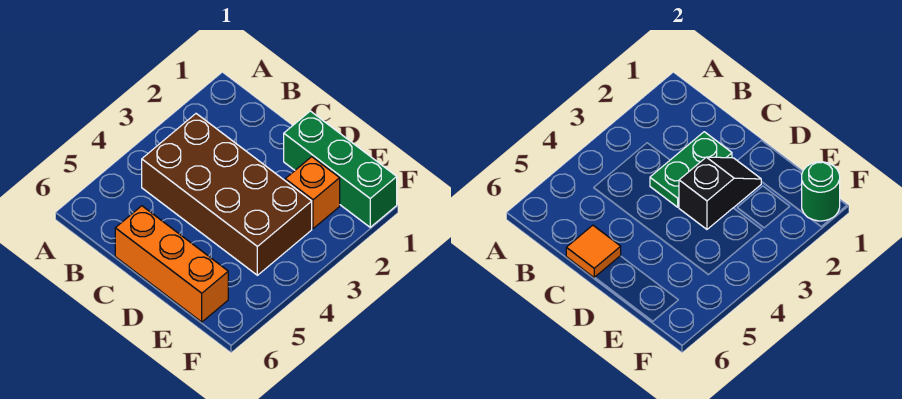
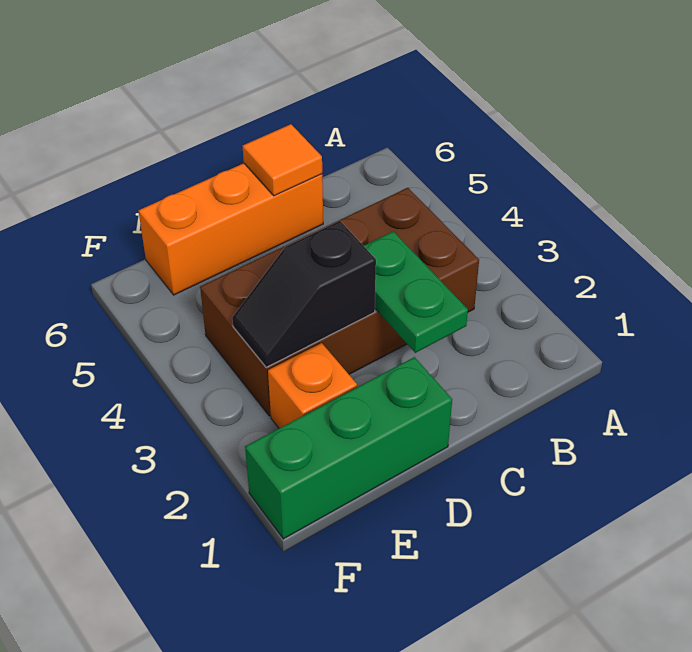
black 1x2 slope [679,157,761,229] -> black 1x2 slope turned to [232,221,376,367]
green 1x1 round brick [802,162,840,221] -> none

